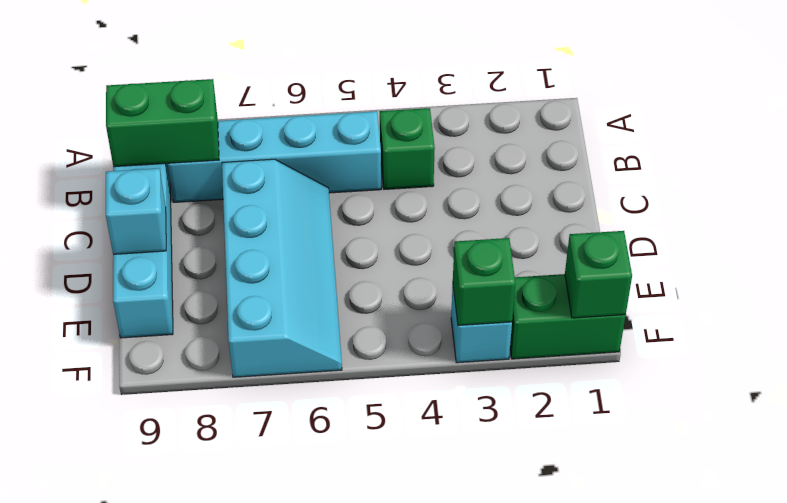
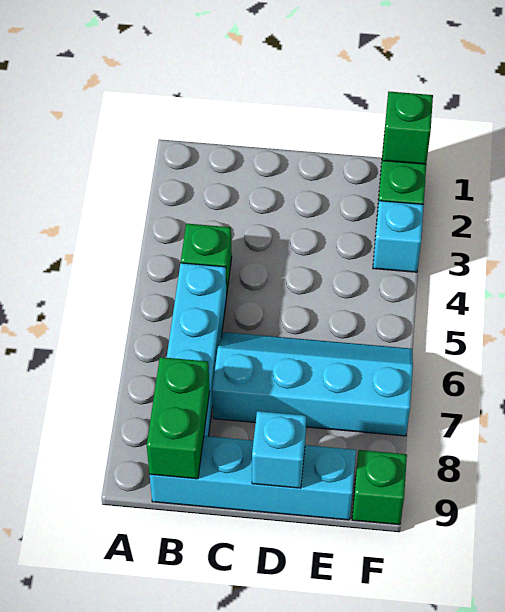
green 1x1 brick [453,238,515,325] -> green 1x1 brick moved to [352,450,407,525]

